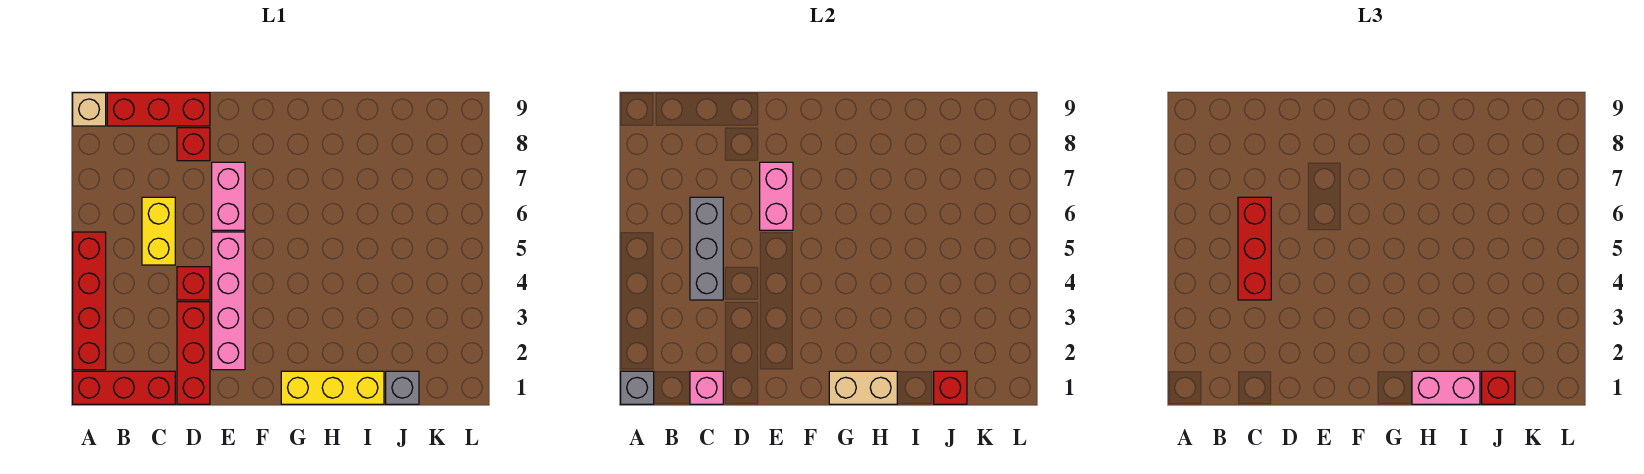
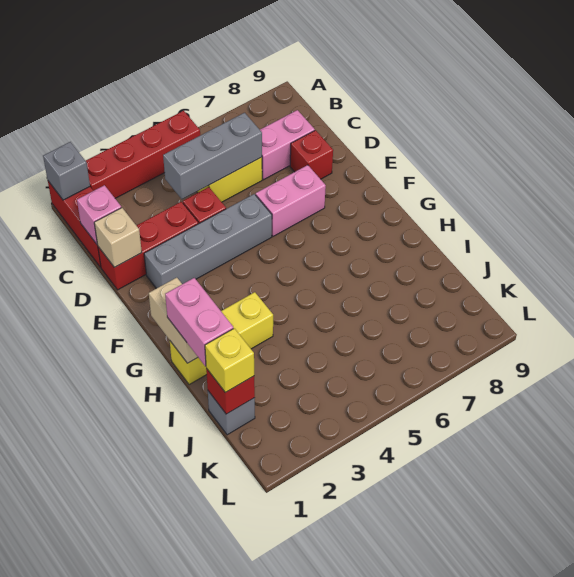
tan 1x1 brick [73,93,106,126] -> tan 1x1 brick moved to [94,208,142,267]
red 1x3 brick [107,93,210,126] -> none
red 1x3 brick [1238,197,1271,300] -> none
pink 1x4 brick [212,232,245,370] -> grey 1x4 brick [144,194,272,288]
pink 1x2 brick [760,162,793,230] -> pink 1x2 brick moved to [260,110,315,180]
yellow 1x3 brick [281,371,384,404] -> yellow 1x3 brick turned to [170,292,273,385]
red 1x1 brick [1482,371,1515,404] -> yellow 1x1 brick [205,328,254,393]

